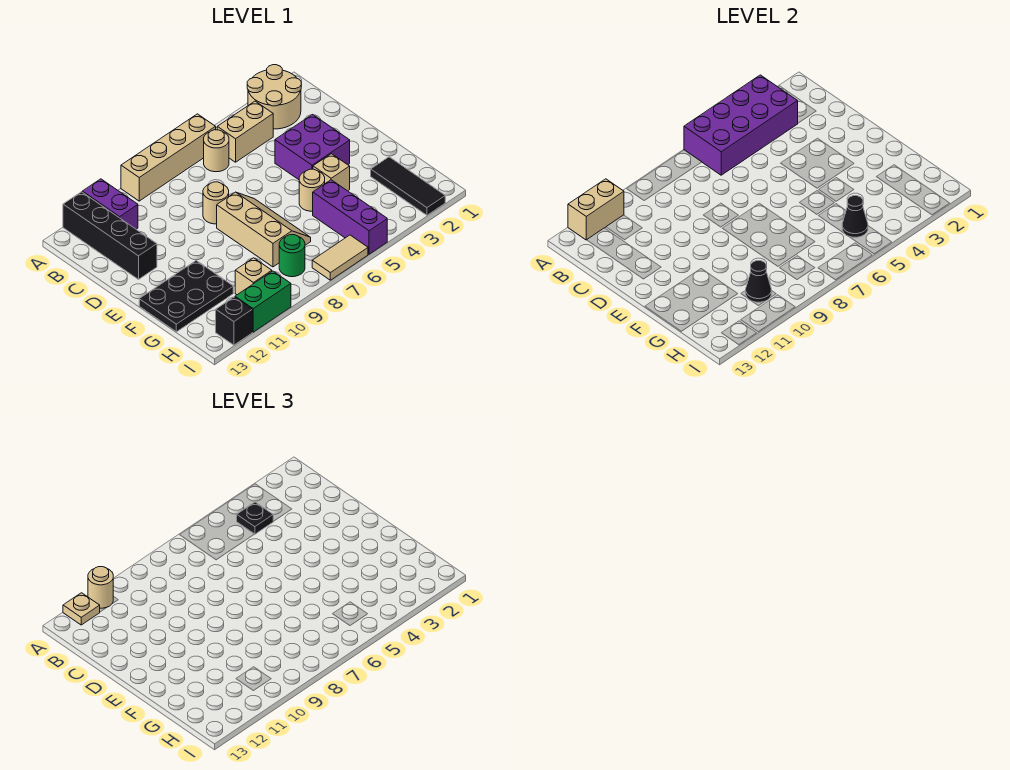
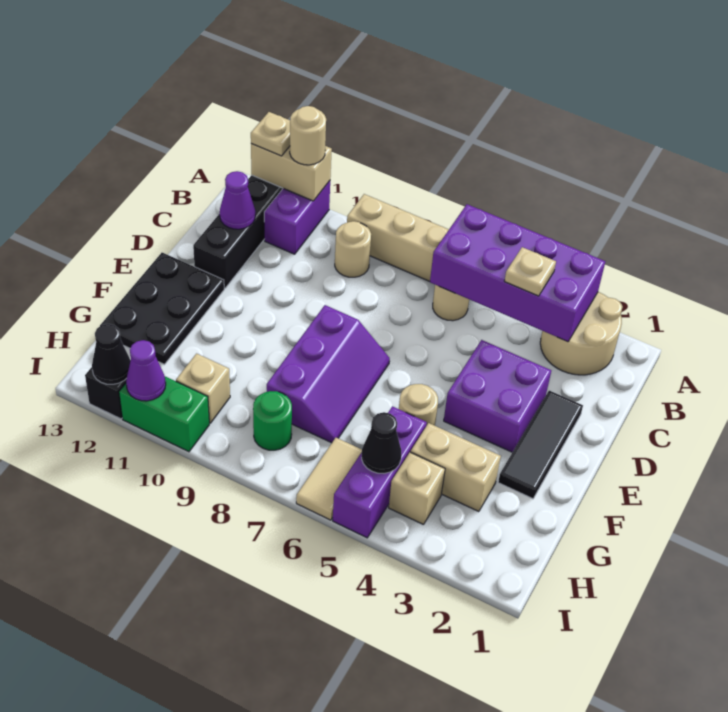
tan 1x2 brick [217,101,273,162] -> tan 1x2 brick moved to [411,423,501,512]
black 1x1 plate [237,502,273,534] -> tan 1x1 plate [505,247,556,296]
none -> purple 1x1 cone [220,171,255,229]
tan 1x1 round brick [203,182,229,224] -> tan 1x1 round brick moved to [335,221,371,277]
tan 2x3 slope [217,192,311,267] -> purple 2x3 slope [267,305,390,443]
tan 1x1 brick [313,154,350,191] -> tan 1x1 brick moved to [389,452,445,525]
black 2x3 plate [139,261,233,332] -> black 2x3 plate turned to [100,253,224,364]
black 1x3 tile [371,157,445,215] -> black 1x3 tile moved to [498,391,583,499]
black 1x1 cone [746,261,771,302] -> black 1x1 cone moved to [92,324,130,384]
tan 1x2 tile [312,235,368,280] -> tan 1x2 tile turned to [296,438,362,520]
none -> purple 1x1 cone [126,340,166,401]

